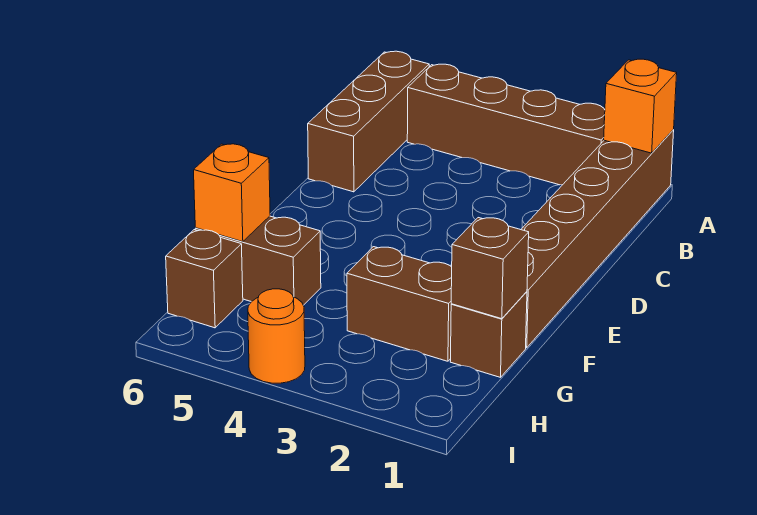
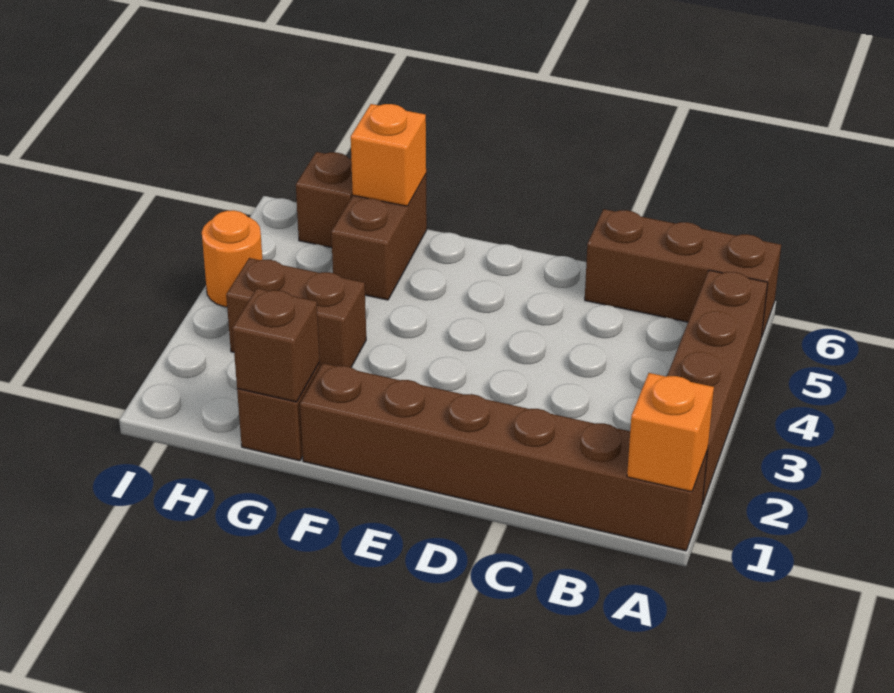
brown 1x2 brick [347,247,452,361] -> brown 1x2 brick turned to [226,258,366,367]

